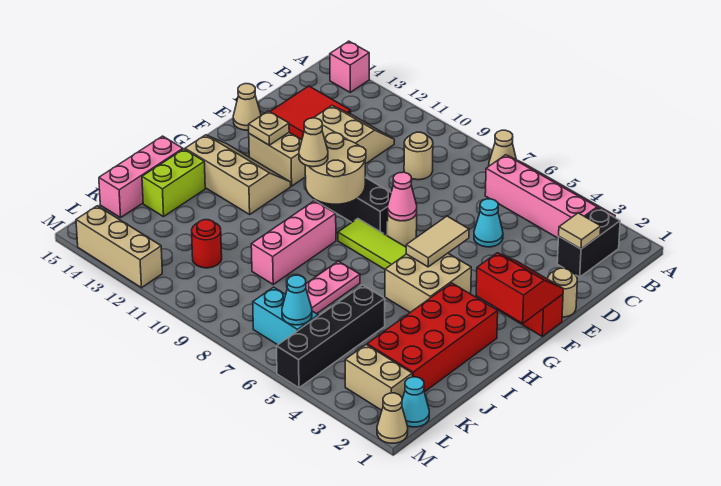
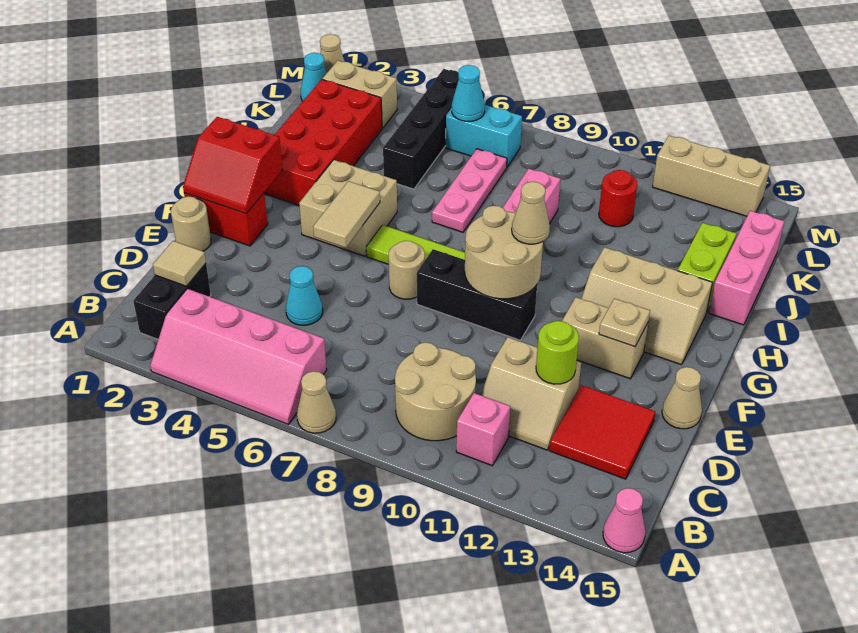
pink 1x1 brick [330,41,369,92] -> pink 1x1 brick moved to [456,393,510,466]
tan 1x1 round brick [404,132,433,180] -> tan 2x2 round brick [395,342,476,441]
none -> lime 1x1 round brick [536,321,579,384]
pink 1x1 cone [388,172,417,221] -> pink 1x1 cone moved to [603,488,645,553]

